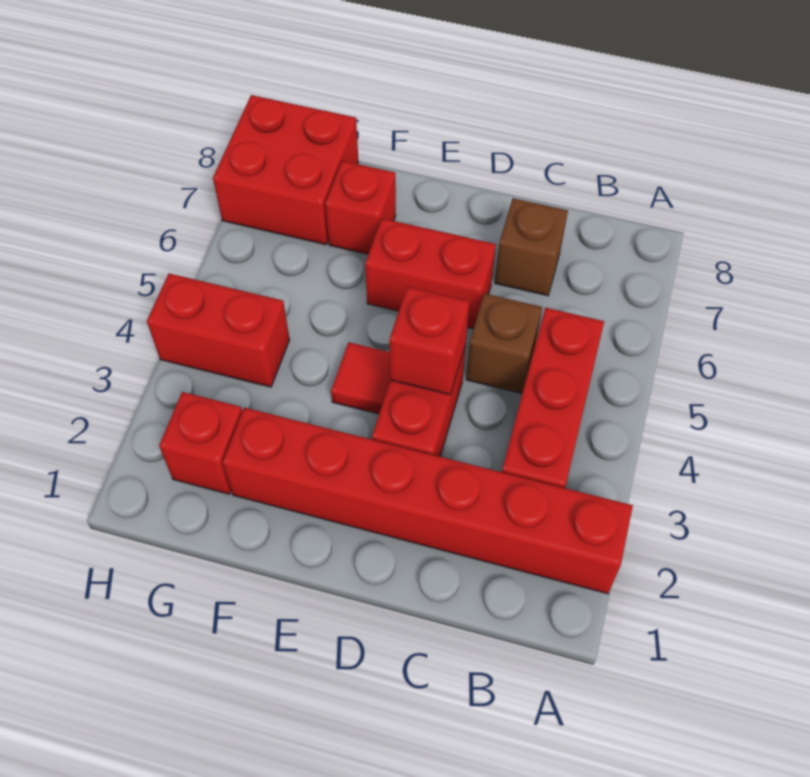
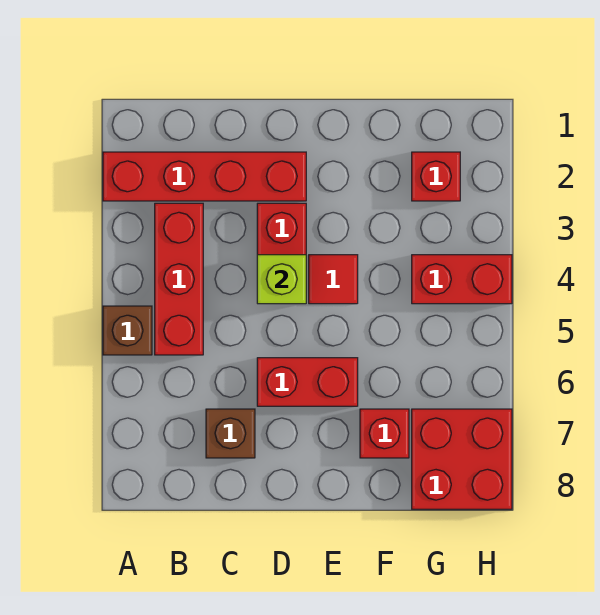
red 1x6 brick [223,408,633,594] -> red 1x4 brick [103,152,306,201]
brown 1x1 brick [466,293,542,393] -> brown 1x1 brick moved to [103,306,152,355]
red 1x1 brick [389,287,469,395] -> lime 1x1 brick [257,255,306,304]

